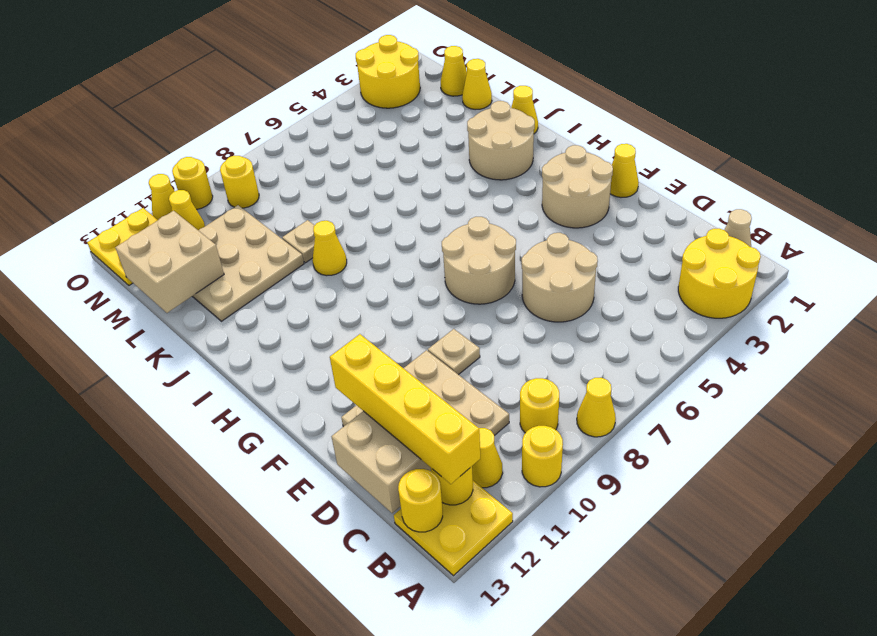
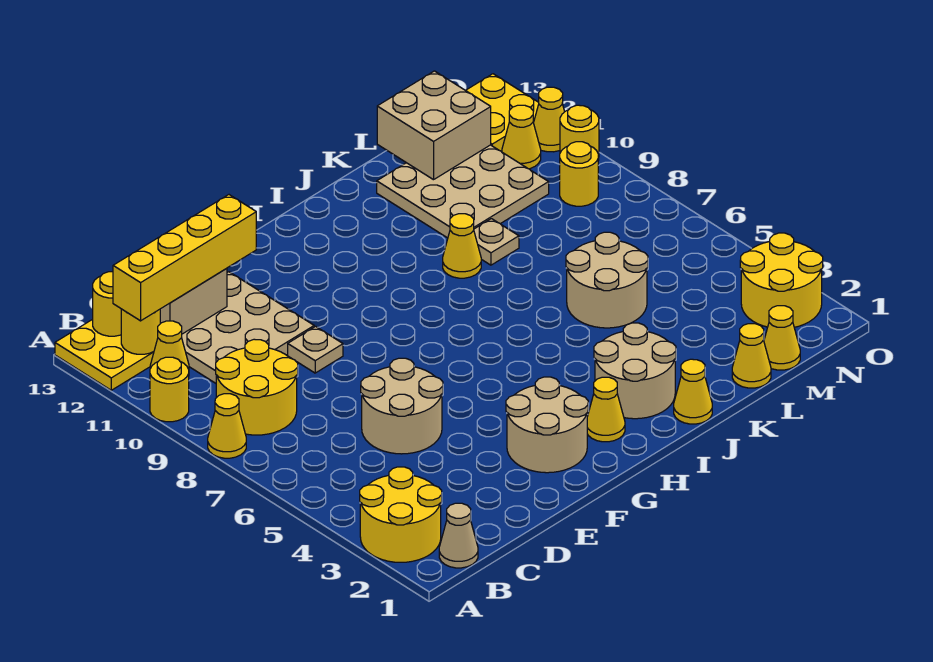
yellow 1x1 round brick [520,378,559,433] -> yellow 2x2 round brick [216,339,298,435]
yellow 1x1 cone [610,144,639,197] -> yellow 1x1 cone moved to [587,377,625,442]
tan 2x2 round brick [442,217,516,304] -> tan 2x2 round brick moved to [566,232,648,328]

